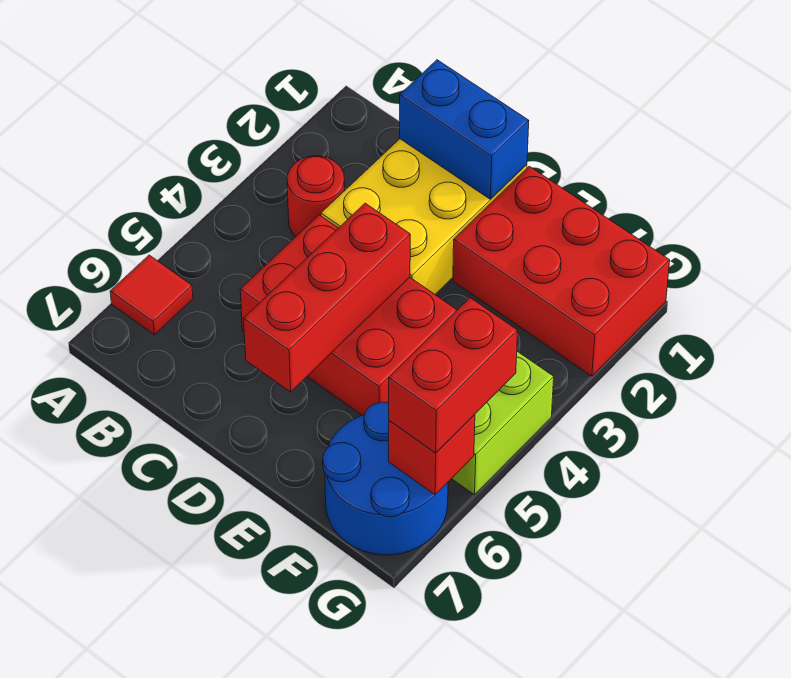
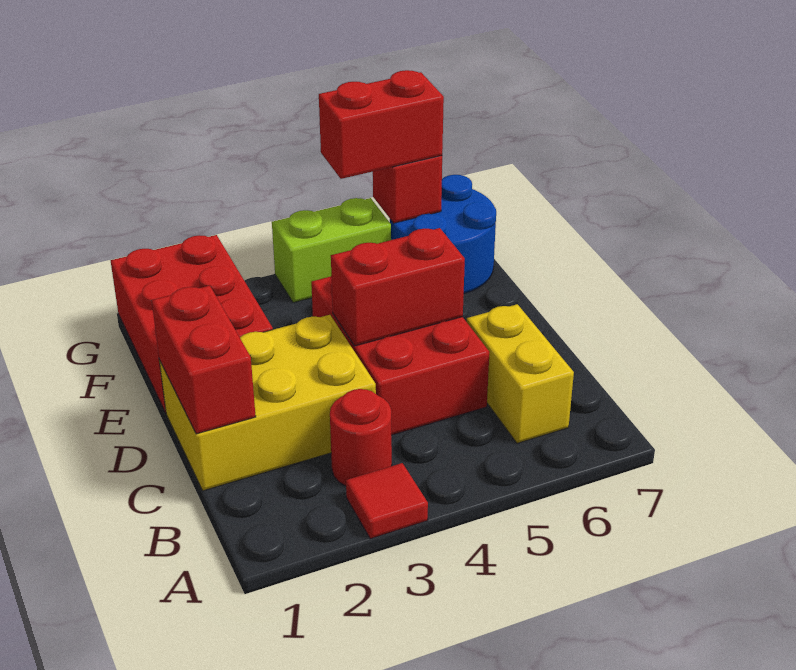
red 1x1 tile [110,255,193,335] -> red 1x1 tile moved to [346,463,428,539]
none -> yellow 1x2 brick [466,304,574,443]
blue 1x2 brick [400,60,529,199] -> red 1x2 brick [152,286,256,434]
red 1x3 brick [244,203,410,392] -> red 1x2 brick [331,228,465,346]

